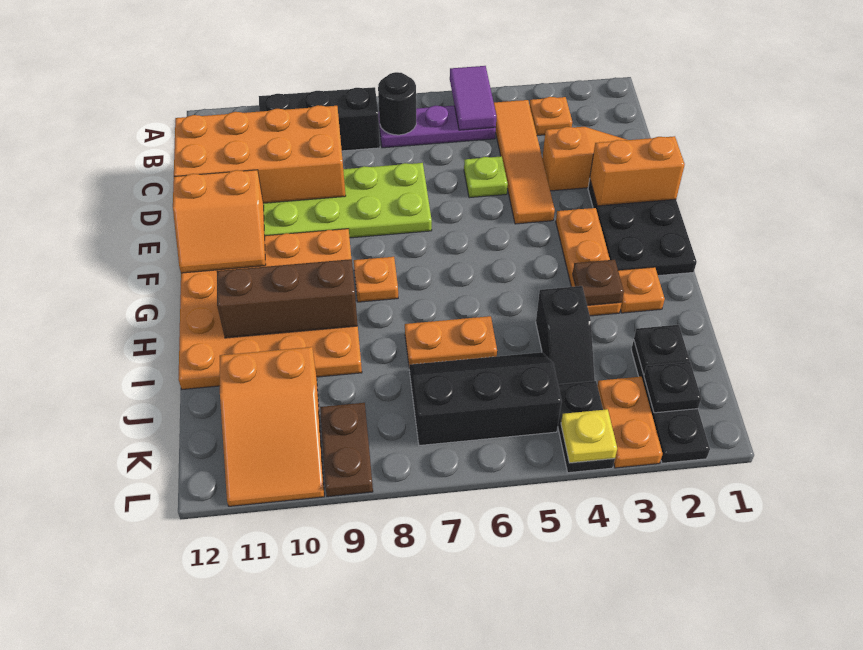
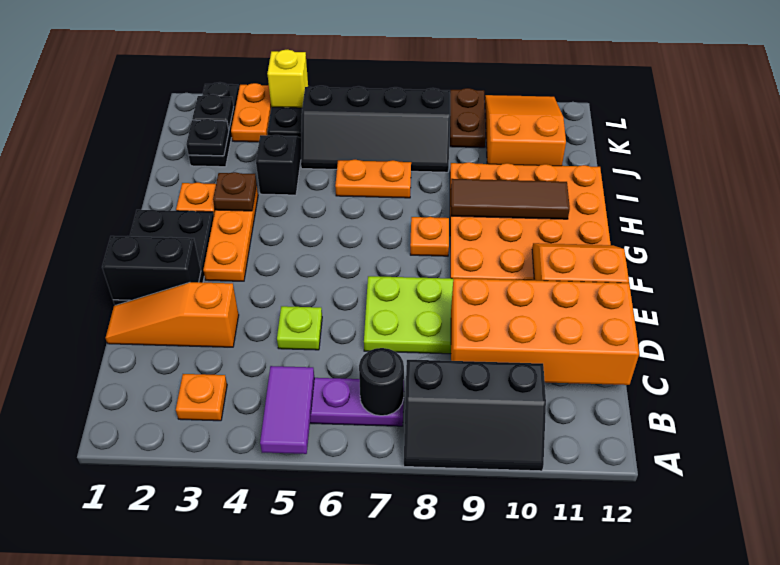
orange 1x4 tile [494,100,555,224] -> none
orange 1x2 brick [590,136,685,206] -> black 1x2 brick [102,236,201,300]
brown 1x3 brick [217,259,358,338] -> brown 1x3 tile [451,179,570,219]
black 2x3 slope [409,352,562,446] -> black 2x4 slope [301,86,450,172]
yellow 1x1 plate [561,409,617,463] -> yellow 1x1 brick [267,50,308,108]

